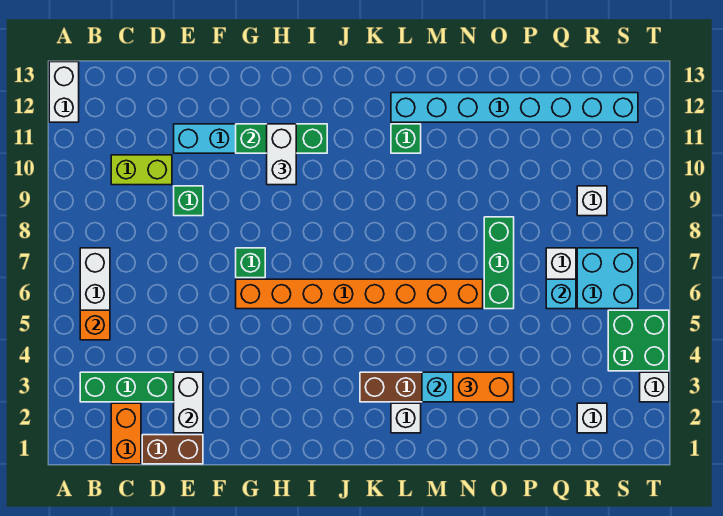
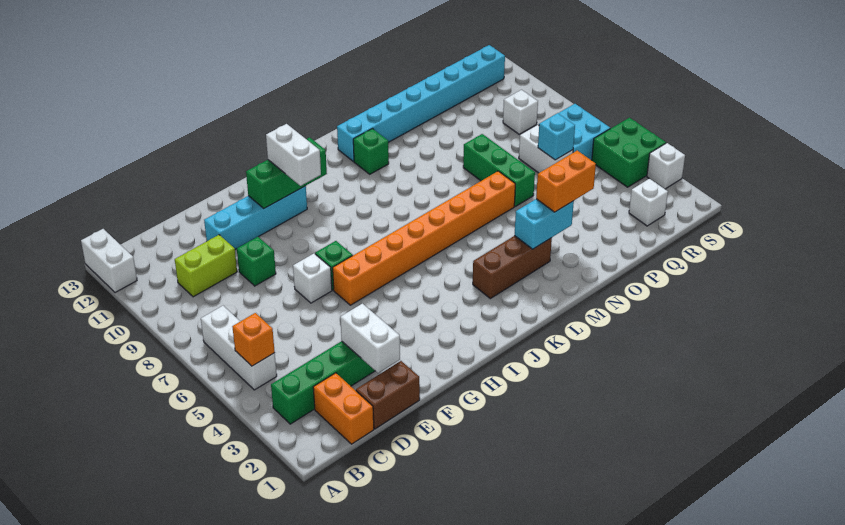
white 1x1 brick [391,403,421,433] -> white 1x1 brick moved to [293,254,332,303]

